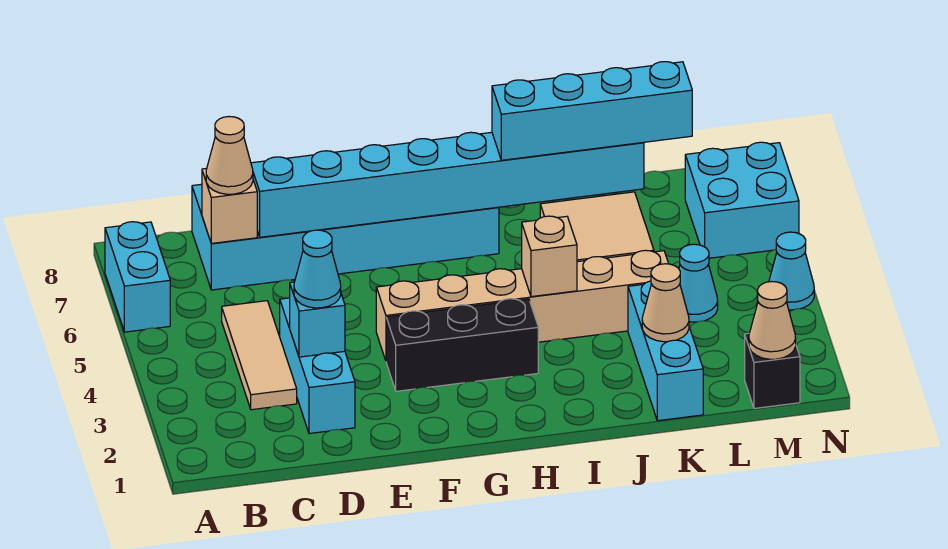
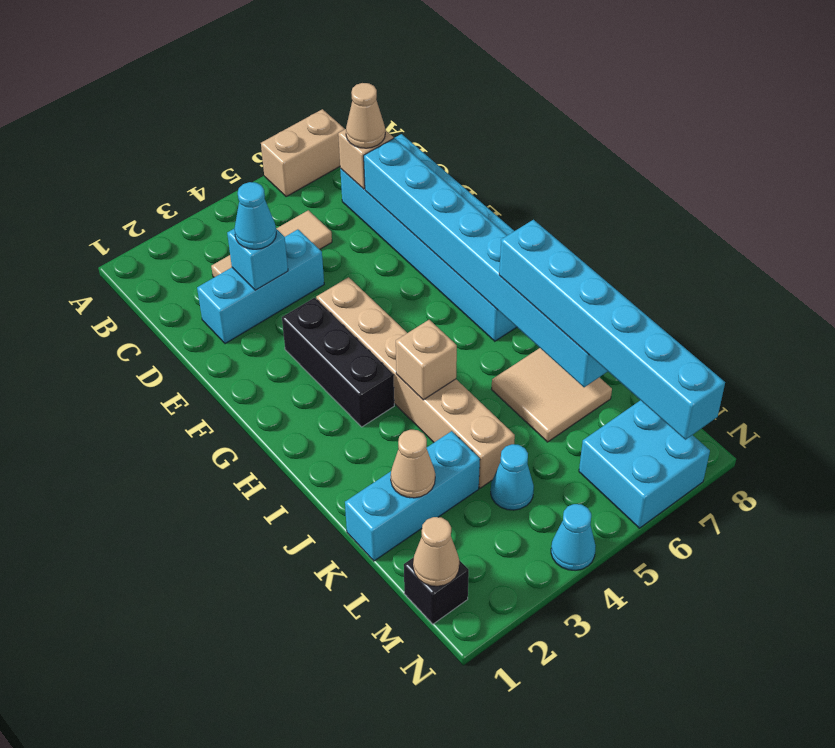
cyan 1x2 brick [105,222,170,332] -> tan 1x2 brick [261,109,344,197]
cyan 1x4 brick [492,62,692,160] -> cyan 1x6 brick [499,220,725,440]

